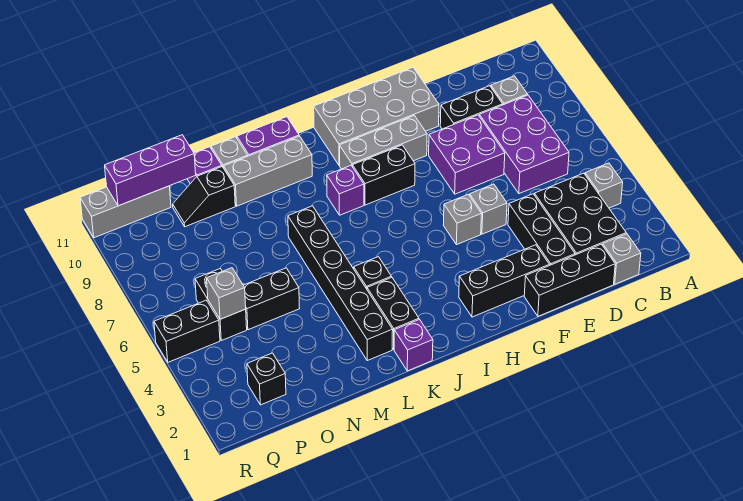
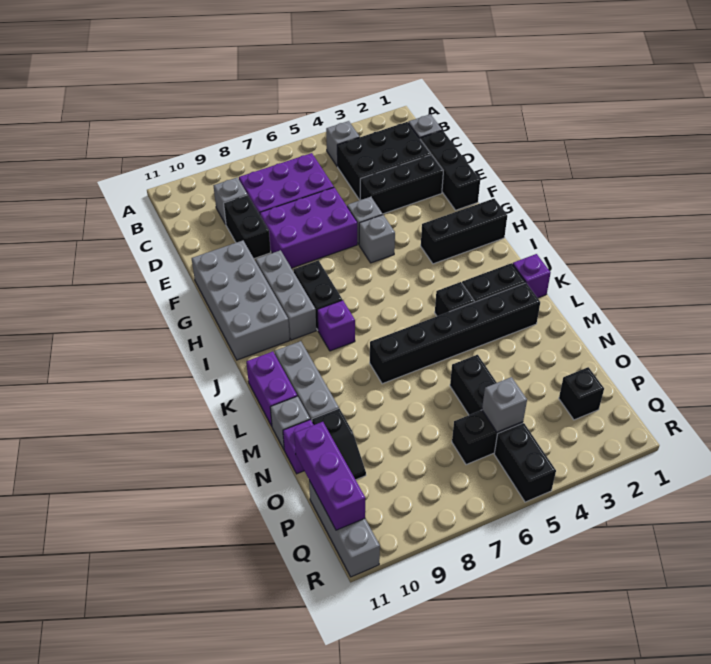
purple 2x2 brick [429,115,505,194] -> purple 2x3 brick [260,188,357,268]
black 1x3 brick [459,245,549,317] -> black 1x3 brick turned to [421,199,507,264]

